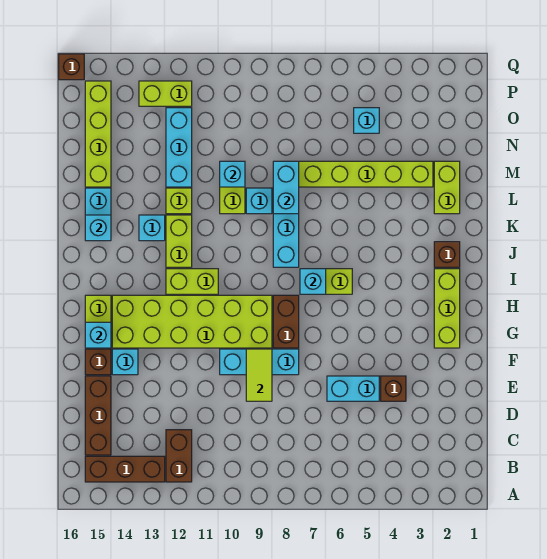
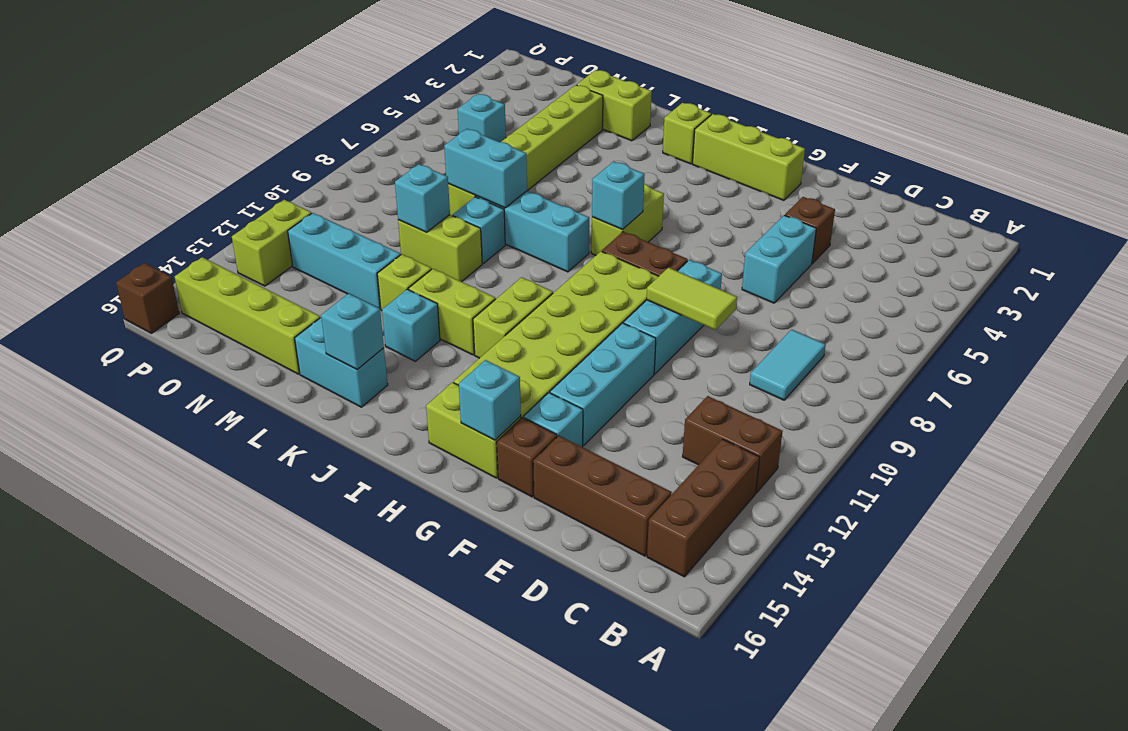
none -> cyan 1x2 tile [750,329,826,400]
none -> cyan 1x3 brick [550,323,656,445]
brown 1x1 brick [434,242,460,267] -> lime 1x1 brick [663,103,711,164]

